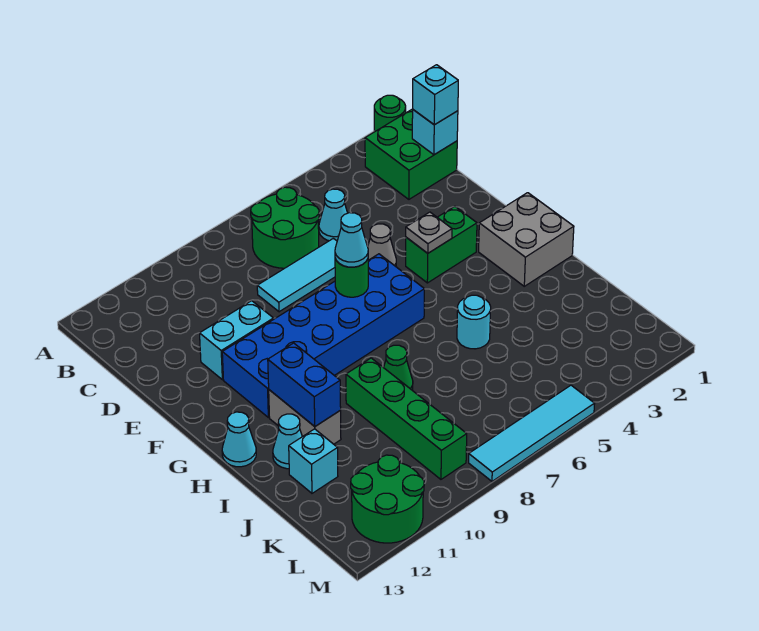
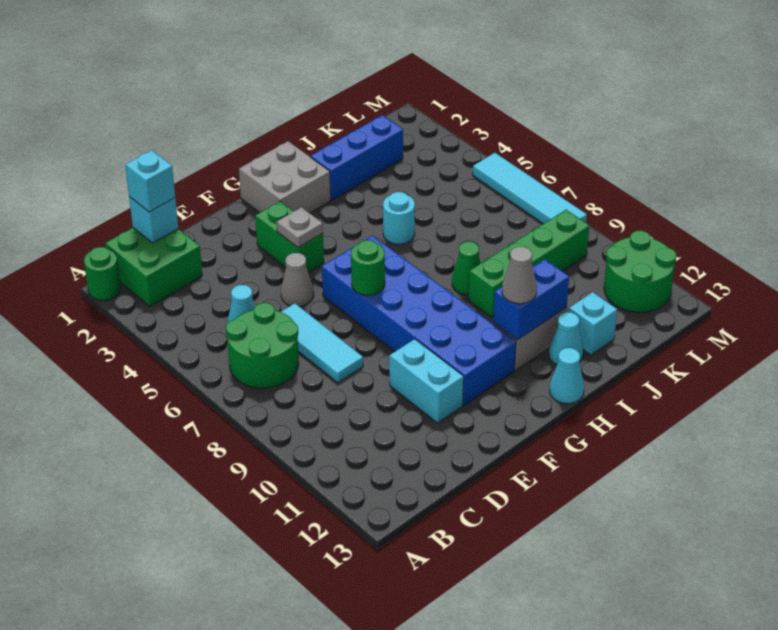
cyan 1x1 cone [335,213,368,267] -> none
none -> grey 1x1 cone [502,247,537,304]
none -> blue 1x3 brick [311,115,403,200]

